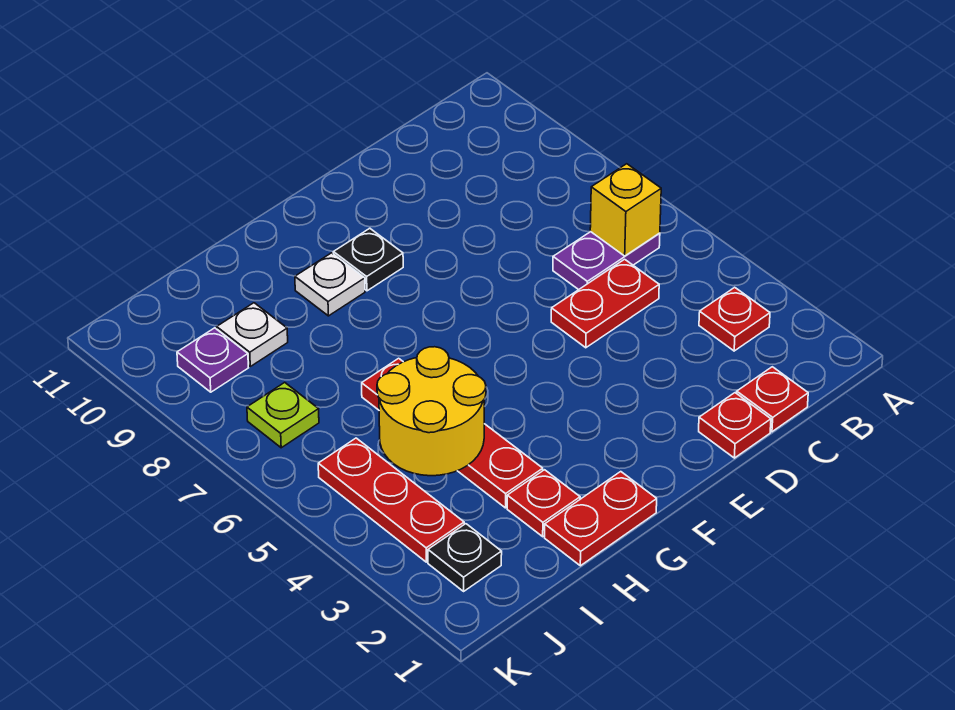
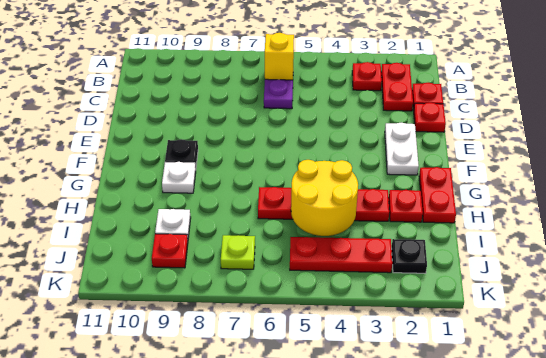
red 1x2 plate [551,259,659,348] -> red 1x2 plate moved to [381,63,413,111]
none -> white 1x2 plate [385,123,419,175]
purple 1x1 plate [177,328,248,392] -> red 1x1 plate [152,234,188,268]

